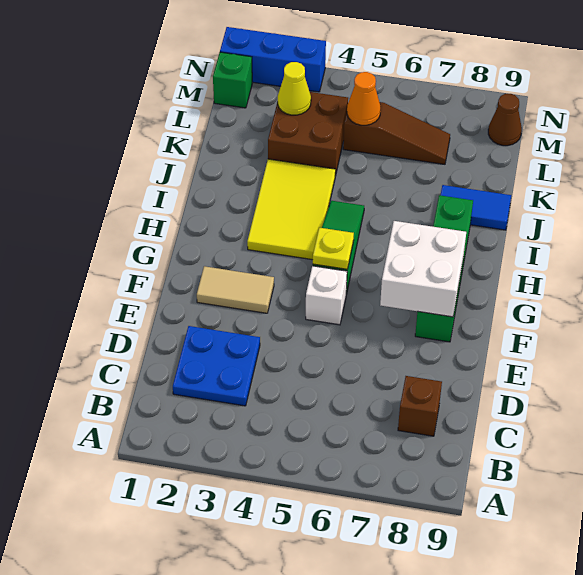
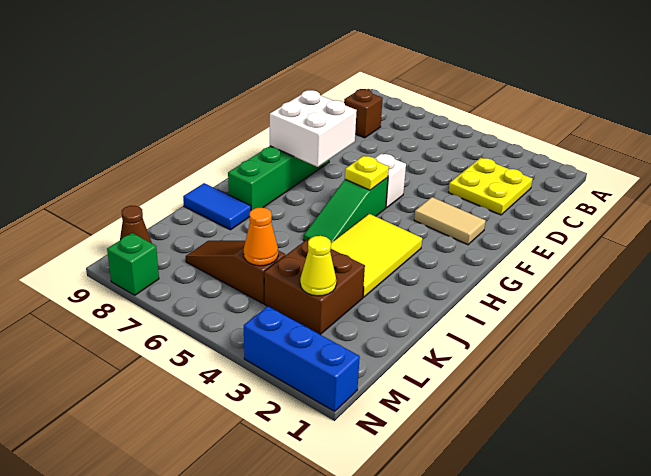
blue 2x2 plate [173,326,260,406] -> yellow 2x2 plate [449,158,533,215]
green 1x1 brick [213,52,252,108] -> green 1x1 brick moved to [107,233,159,295]

